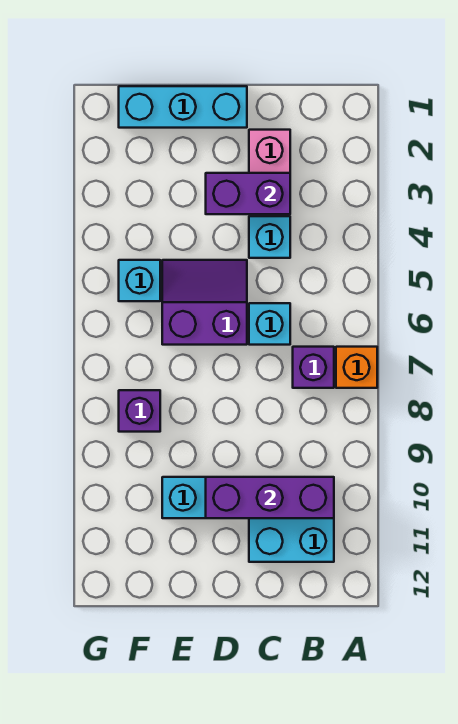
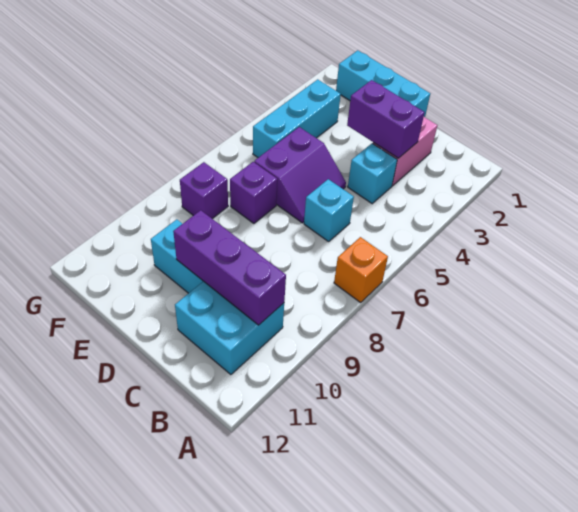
purple 1x1 brick [293,347,334,388] -> purple 1x1 brick moved to [230,162,277,223]
purple 2x2 slope [162,260,247,345] -> purple 2x2 slope turned to [254,127,346,223]
cyan 1x1 brick [119,260,160,301] -> cyan 1x3 brick [253,79,341,158]

